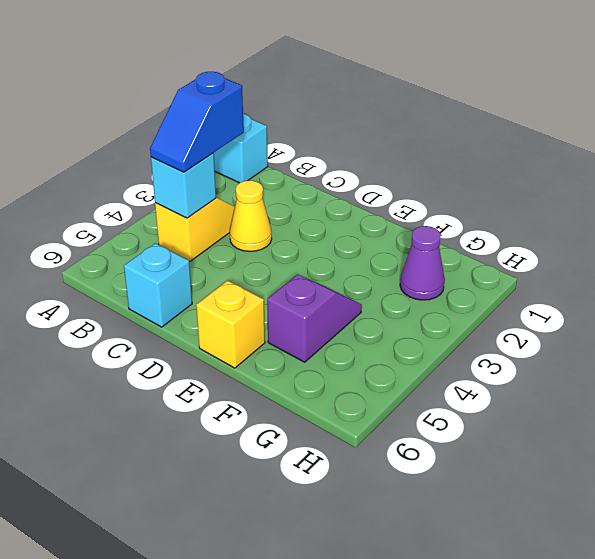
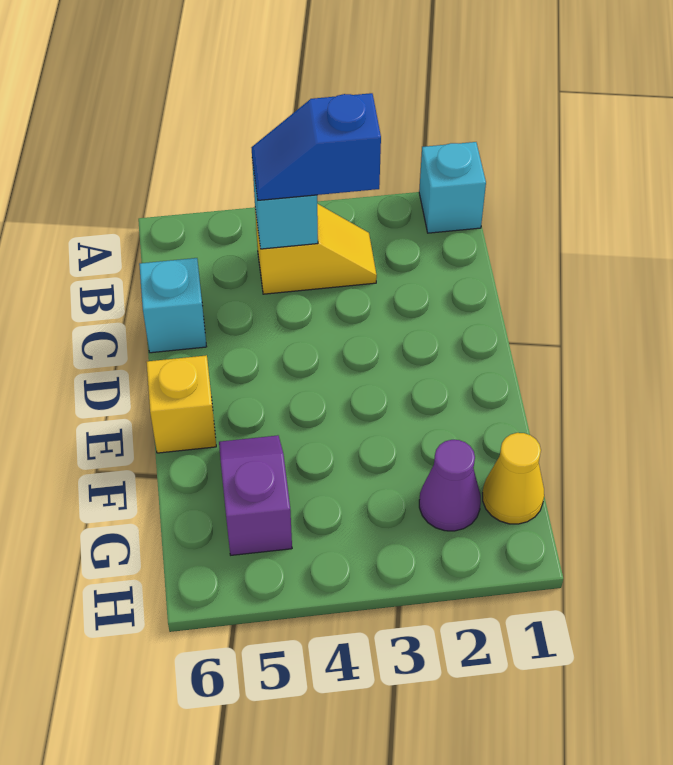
yellow 1x1 cone [230,181,272,251] -> yellow 1x1 cone moved to [483,433,544,524]
purple 1x2 slope [267,275,362,362] -> purple 1x2 slope turned to [219,435,292,555]

